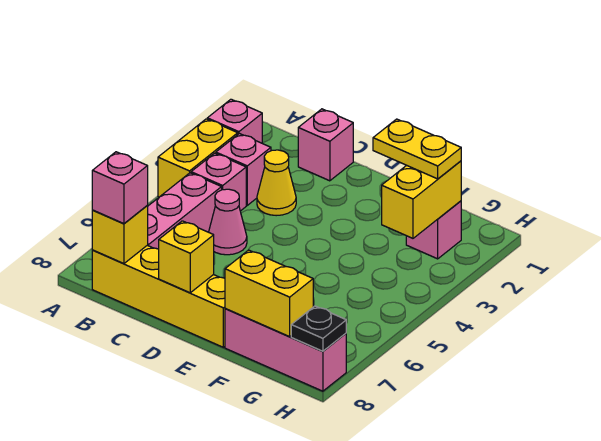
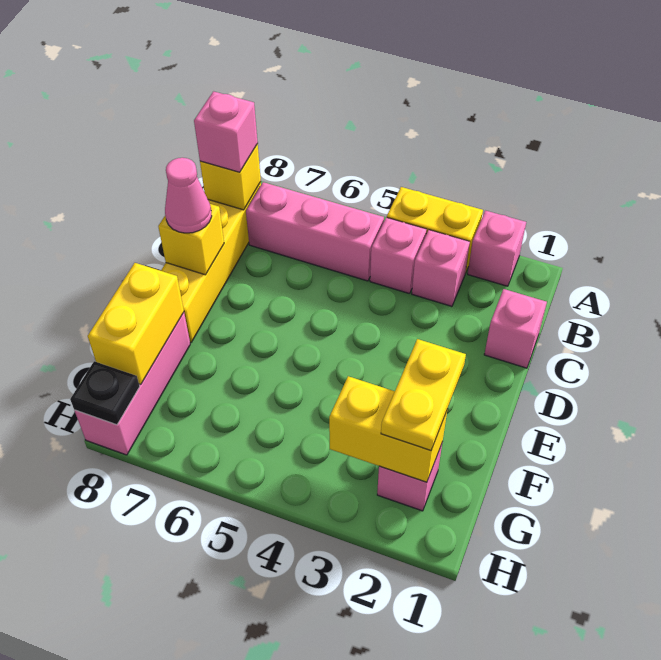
yellow 1x1 cone [257,150,296,216] -> none
pink 1x1 cone [209,189,247,255] -> pink 1x1 cone moved to [165,158,212,233]

